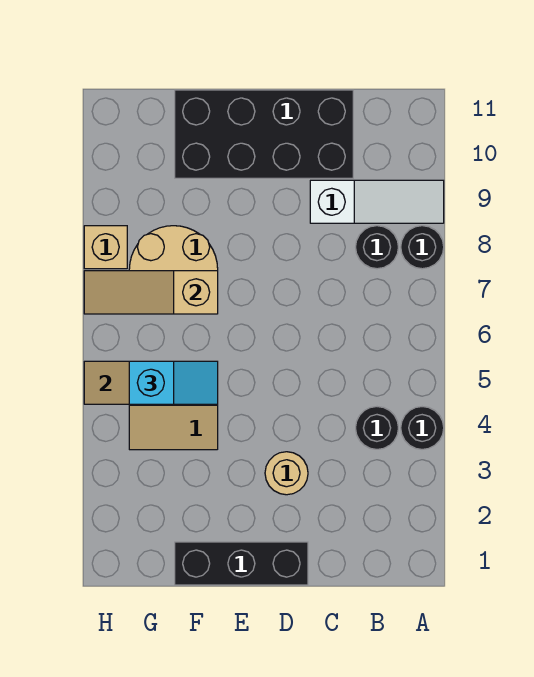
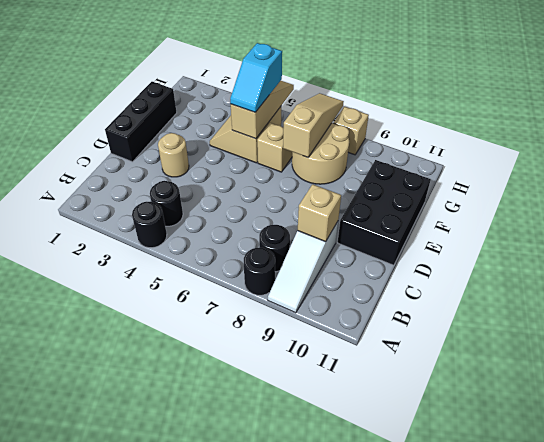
none -> tan 1x1 brick [298,184,341,242]
black 2x4 brick [175,90,353,178] -> black 2x3 brick [338,160,431,265]
none -> tan 1x1 brick [257,123,292,172]

